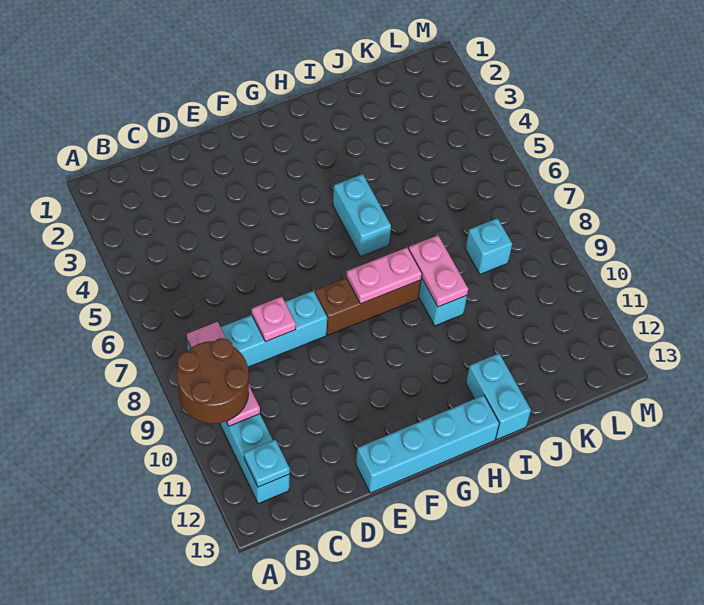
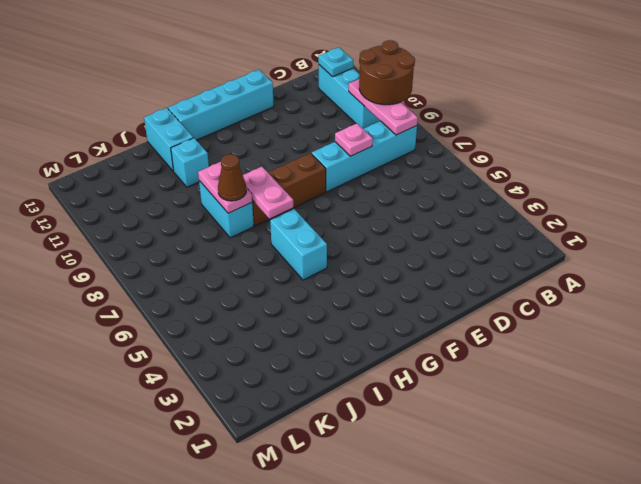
pink 1x2 plate [346,247,422,304] -> pink 1x2 plate turned to [243,167,293,219]
none -> brown 1x1 cone [218,154,246,201]
cyan 1x1 brick [466,218,512,274] -> cyan 1x1 brick moved to [171,138,209,187]

